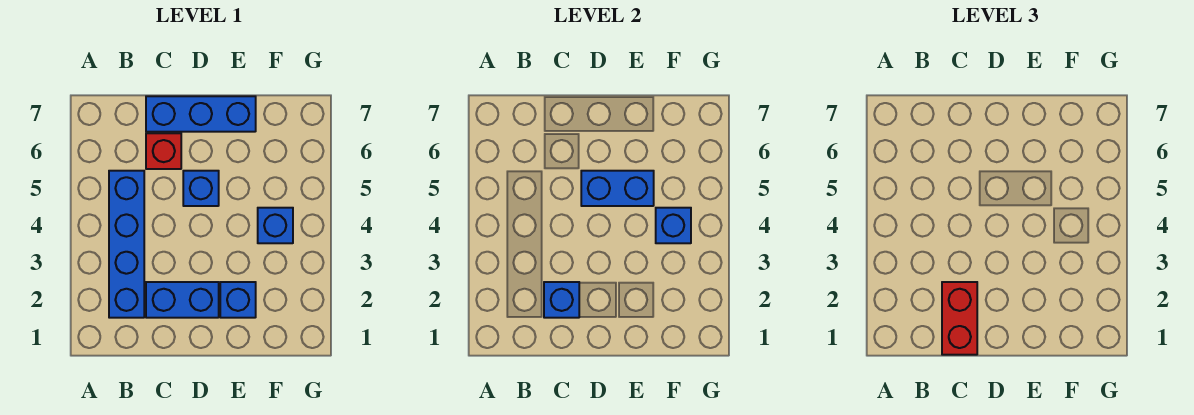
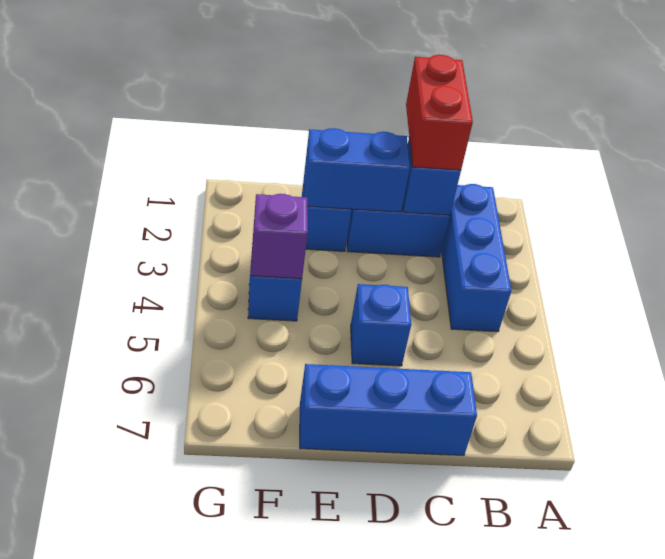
blue 1x4 brick [109,171,144,318] -> blue 1x3 brick [442,184,511,332]
red 1x1 brick [146,133,181,169] -> none
blue 1x2 brick [581,171,654,206] -> blue 1x2 brick moved to [304,128,410,212]
blue 1x1 brick [656,208,691,243] -> purple 1x1 brick [251,194,308,279]

